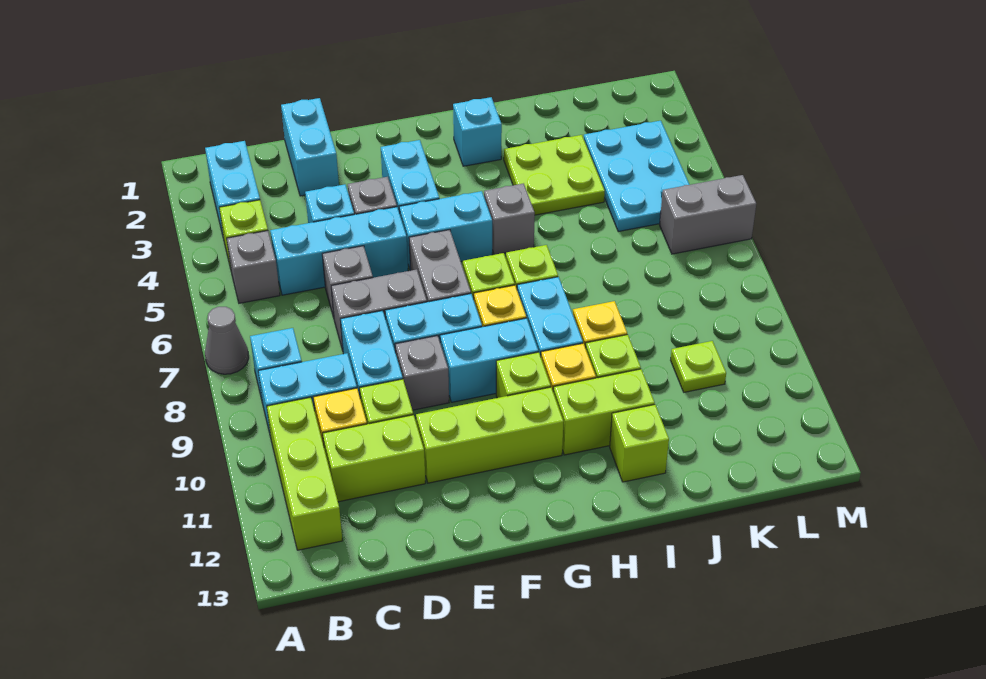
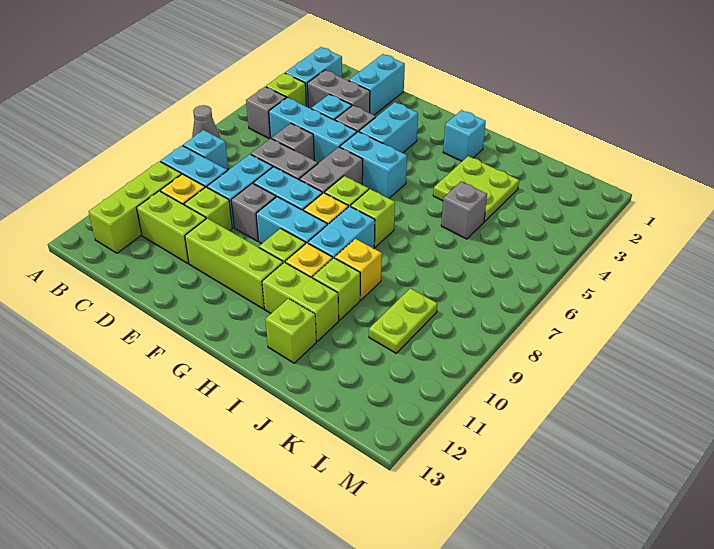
grey 1x1 brick [484,183,535,255] -> grey 1x1 brick moved to [441,181,487,239]
cyan 2x3 plate [584,121,690,231] -> none
lime 1x1 plate [671,341,726,392] -> lime 1x2 plate [369,288,437,353]
grey 1x2 brick [660,175,756,254] -> grey 1x2 brick moved to [307,70,370,113]

